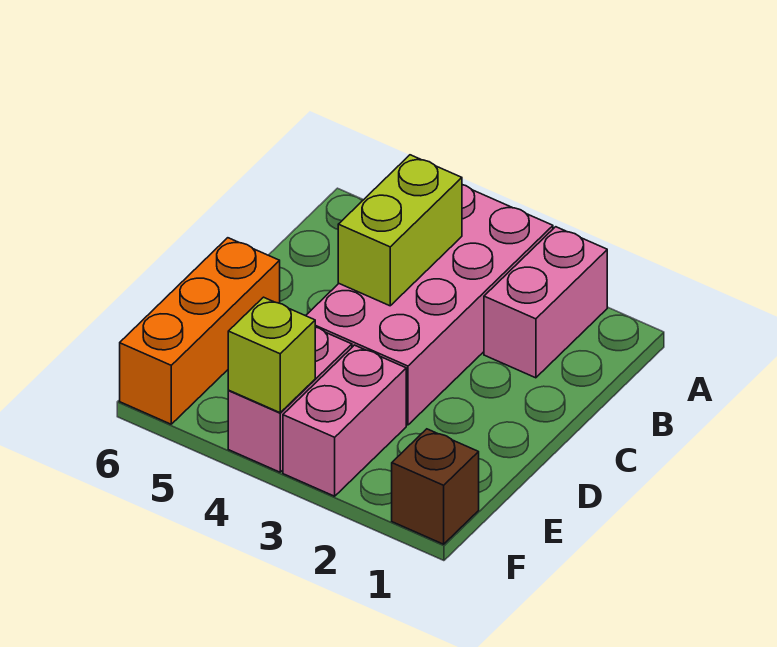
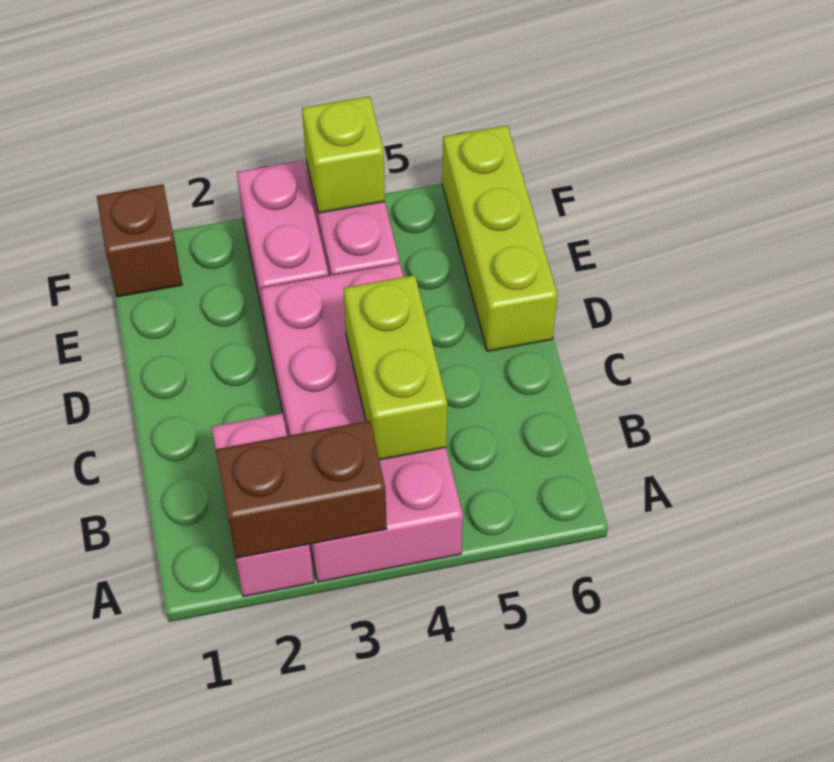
none -> brown 1x2 brick [216,421,387,558]
orange 1x3 brick [120,238,280,424] -> lime 1x3 brick [442,125,557,351]

